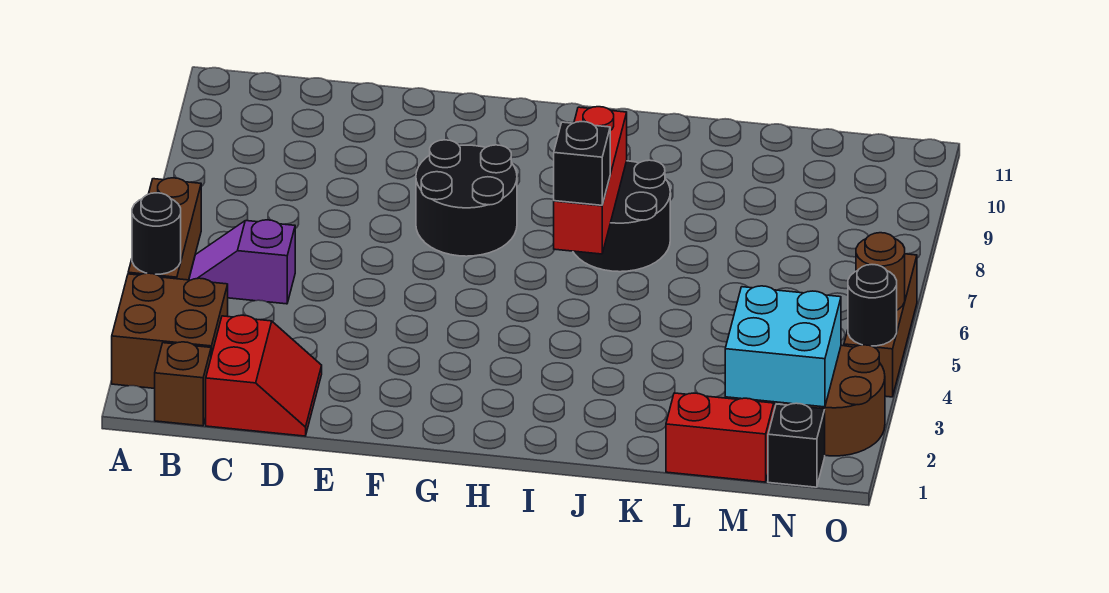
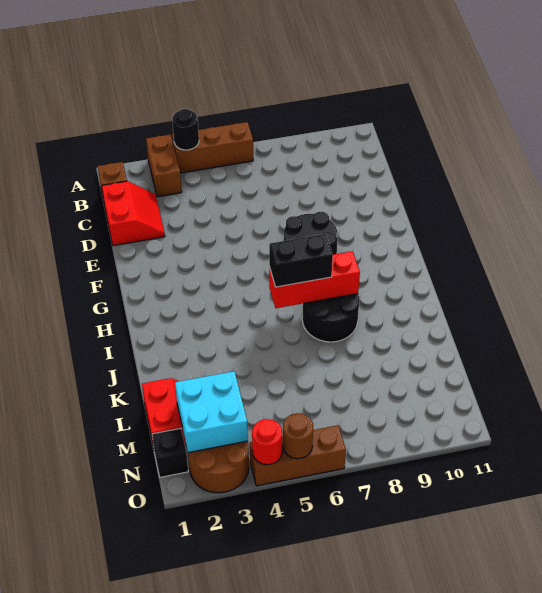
brown 2x2 brick [112,273,228,388] -> brown 1x2 brick [146,135,182,197]
purple 1x2 slope [189,220,295,304] -> none
red 2x2 slope [206,315,322,436] -> red 2x2 slope turned to [102,181,165,246]
black 1x1 brick [554,122,610,205] -> black 1x2 brick [269,234,333,287]
black 1x1 round brick [848,265,897,346] -> red 1x1 round brick [252,419,282,465]

